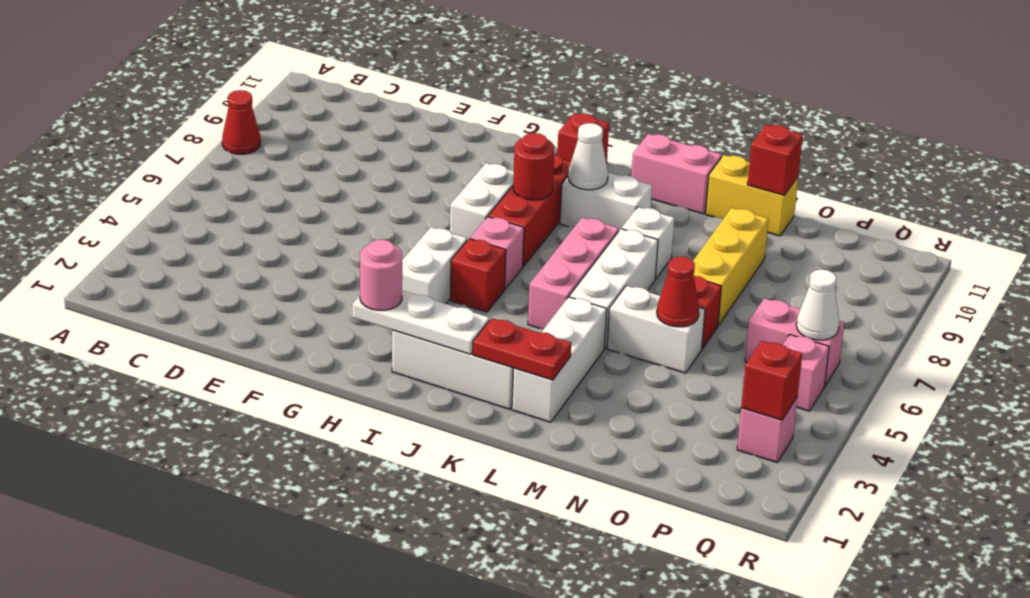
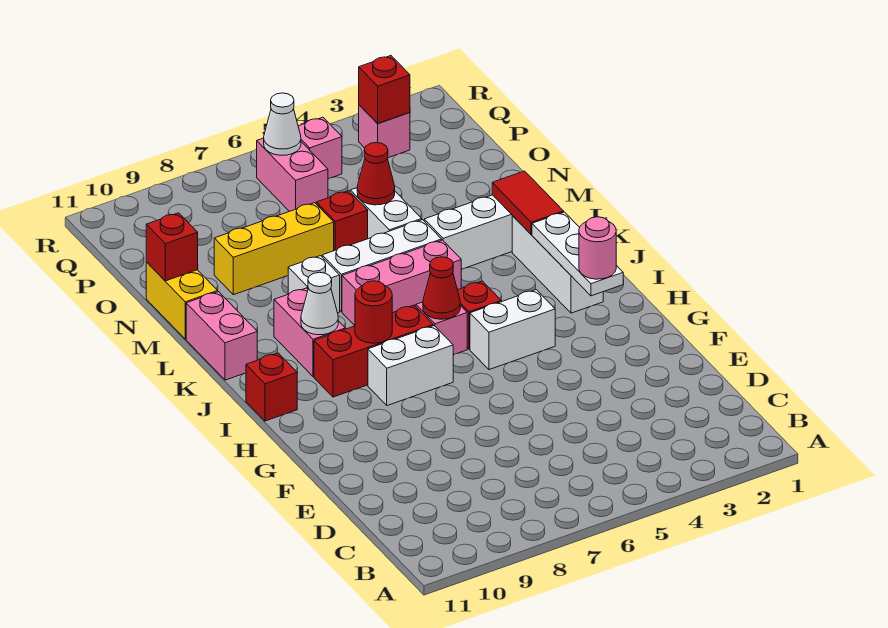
red 1x1 cone [222,90,260,154] -> red 1x1 cone moved to [423,257,460,319]
white 1x2 brick [560,173,652,230] -> pink 1x2 brick [274,288,345,377]
red 1x2 plate [473,318,571,380] -> red 1x2 tile [492,171,564,234]

